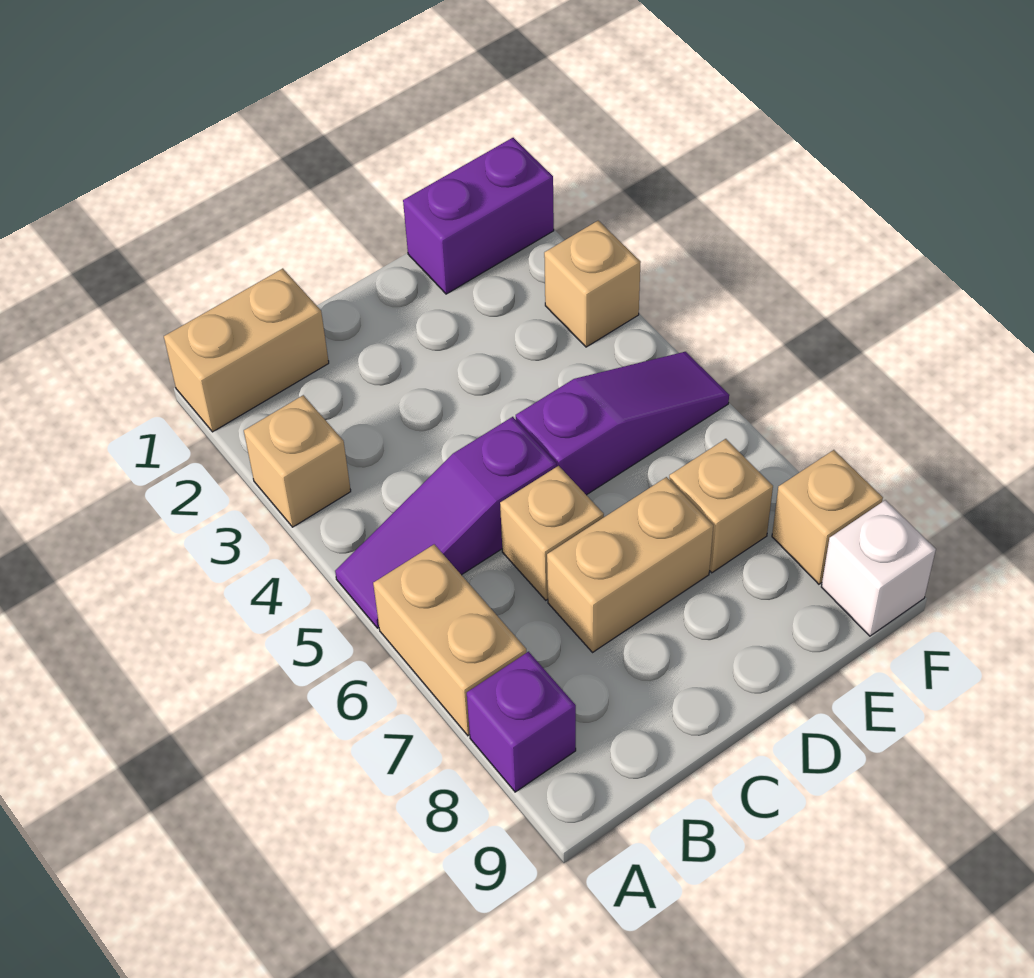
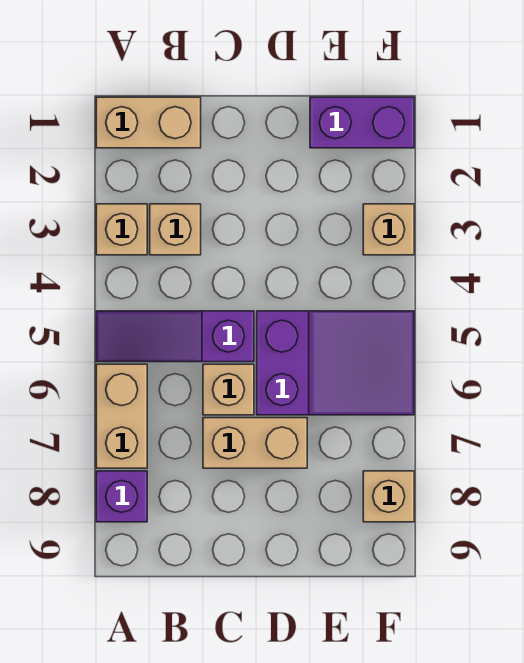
purple 1x3 slope [516,352,729,495] -> purple 2x3 slope [257,311,414,415]
tan 1x1 brick [669,439,773,573] -> tan 1x1 brick moved to [150,204,201,255]
white 1x1 brick [821,500,936,636] -> none

